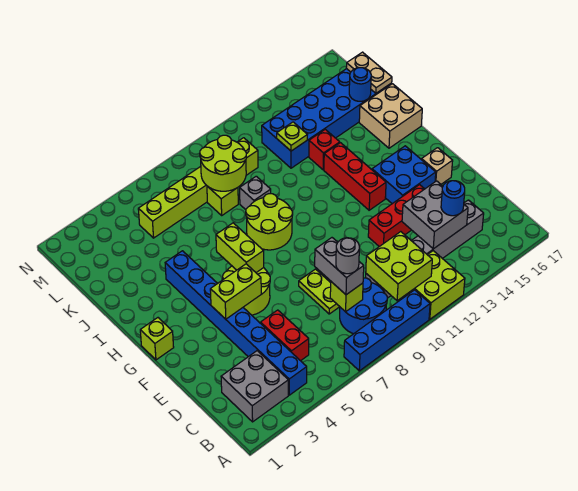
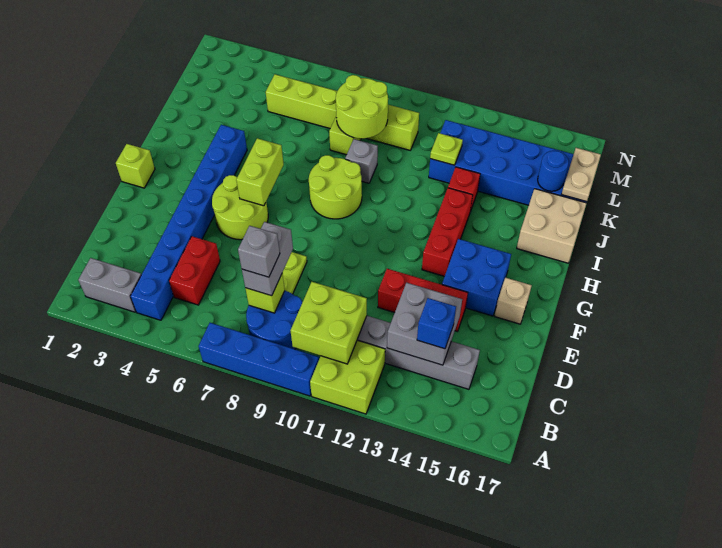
grey 2x2 brick [221,351,288,422] -> grey 1x2 brick [78,258,141,312]
grey 1x1 round brick [336,238,359,274] -> grey 1x1 brick [238,226,280,277]
blue 1x1 round brick [441,181,465,216] -> blue 1x1 brick [417,298,456,349]
lime 1x2 brick [210,264,261,319] -> none

